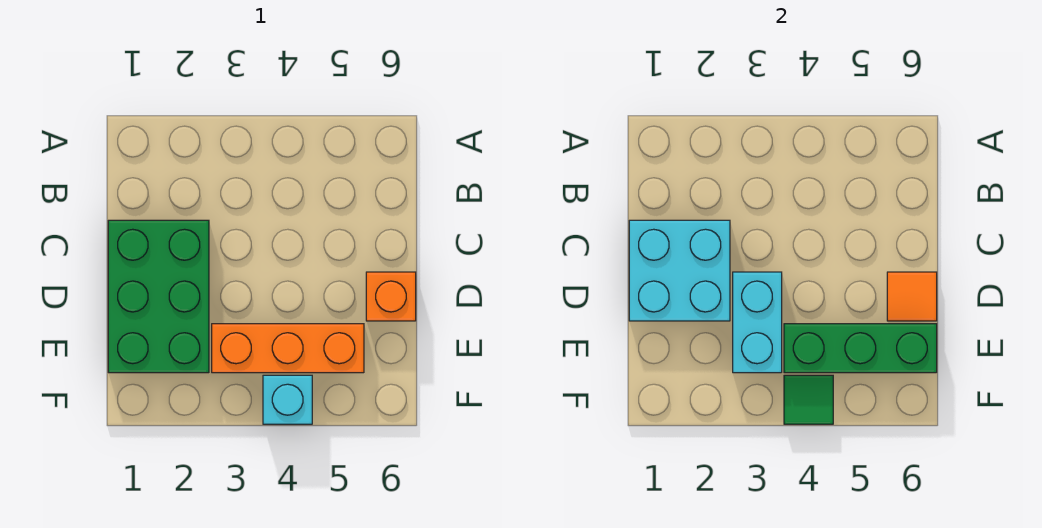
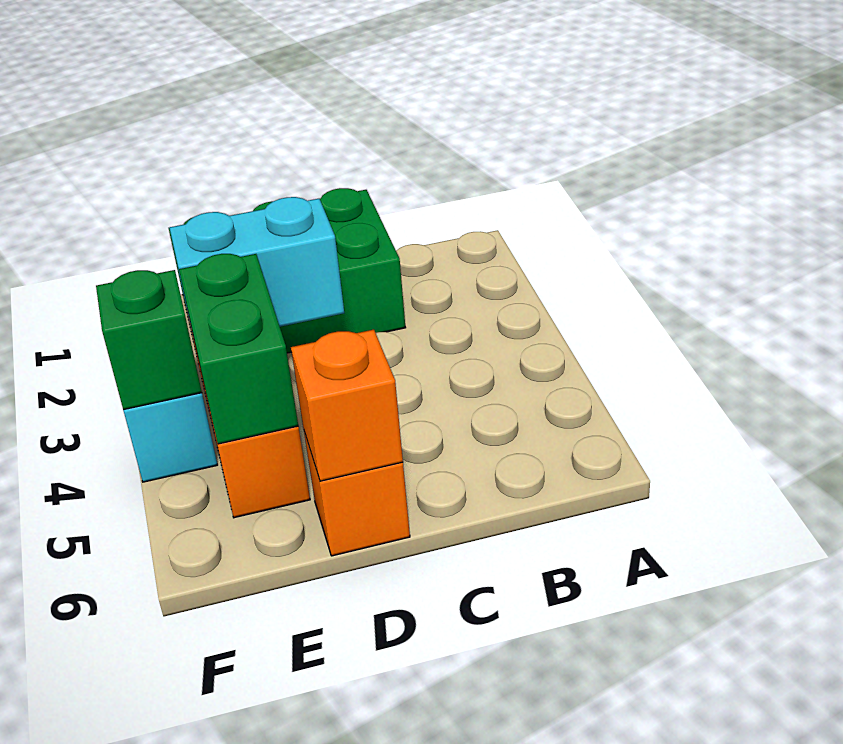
cyan 2x2 brick [629,220,730,321] -> none
orange 1x1 tile [887,272,937,321] -> orange 1x1 brick [291,330,403,481]
green 1x3 brick [784,324,937,373] -> green 1x2 brick [179,254,298,444]
green 1x1 tile [784,375,833,424] -> green 1x1 brick [96,270,202,410]

